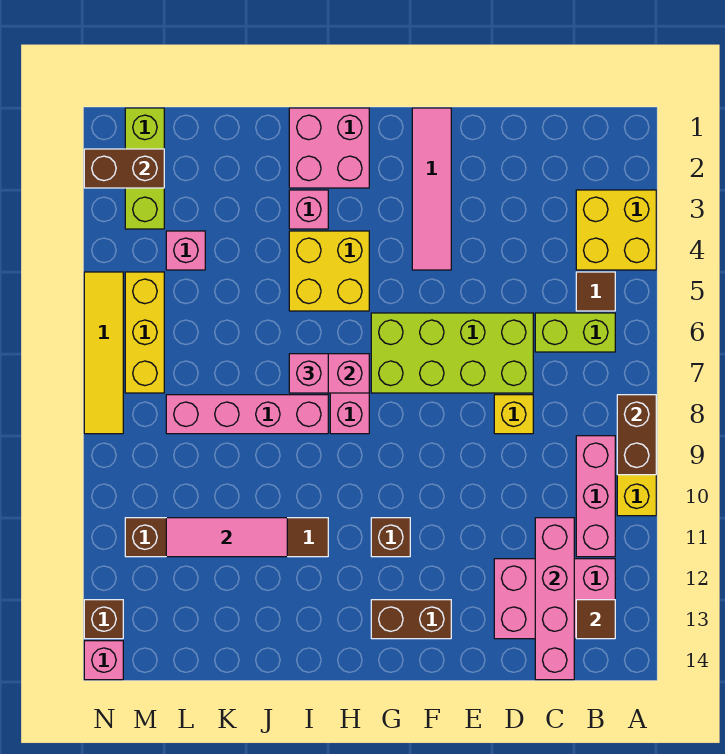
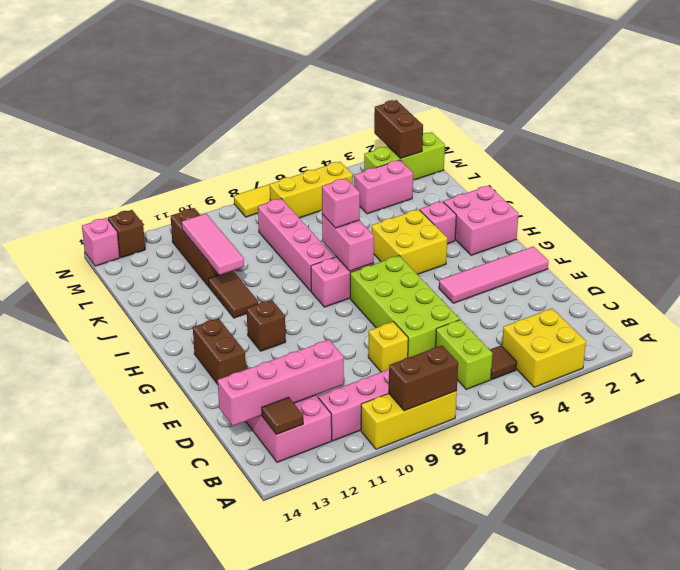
pink 1x1 brick [166,231,205,270] -> pink 1x2 brick [354,160,413,214]

